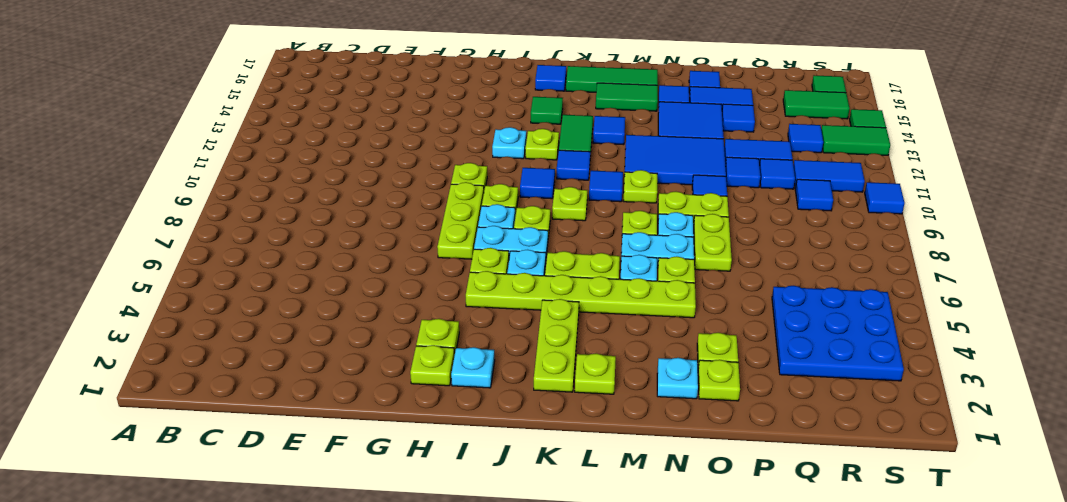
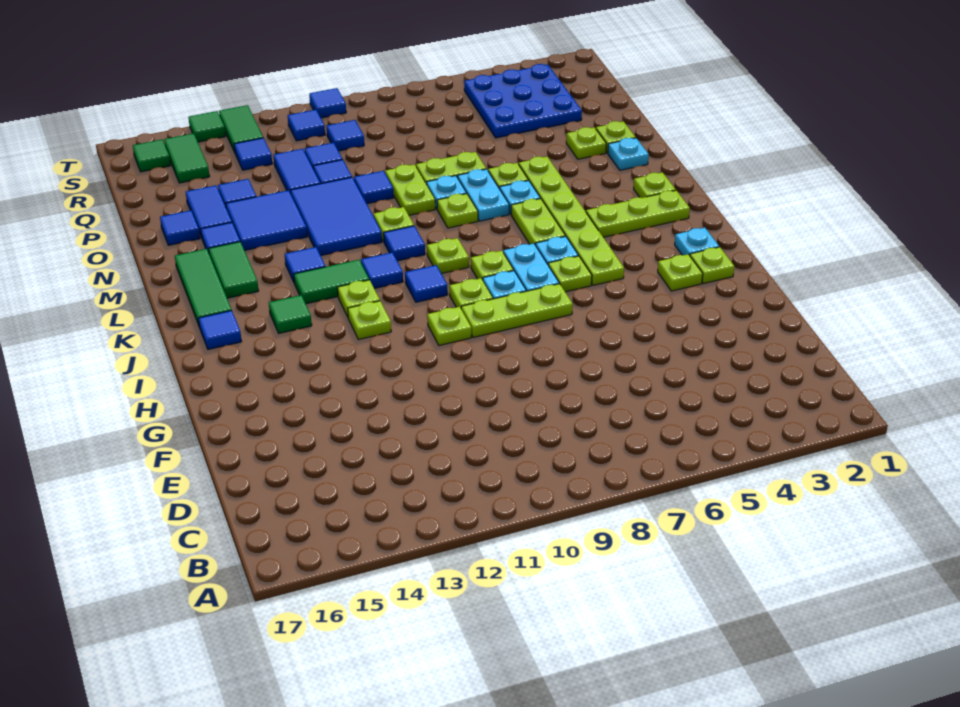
cyan 1x1 plate [492,127,526,159] -> lime 1x1 plate [348,301,391,340]
blue 1x2 tile [794,160,865,192] -> blue 1x1 tile [288,110,325,141]

